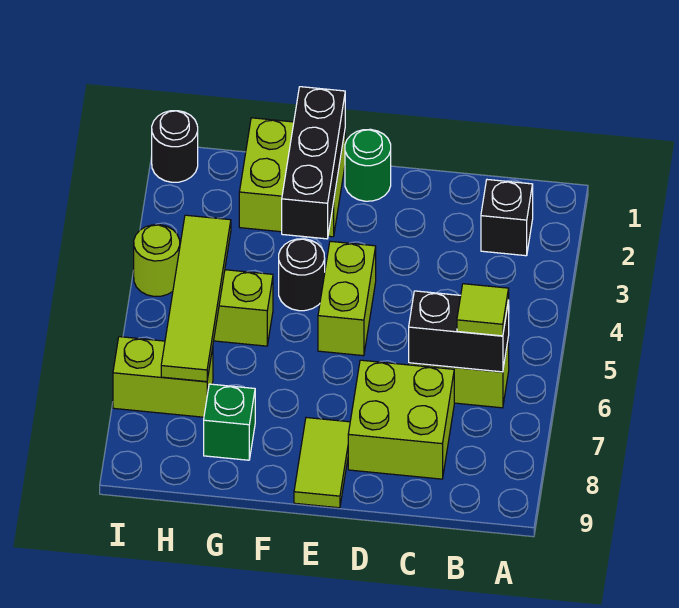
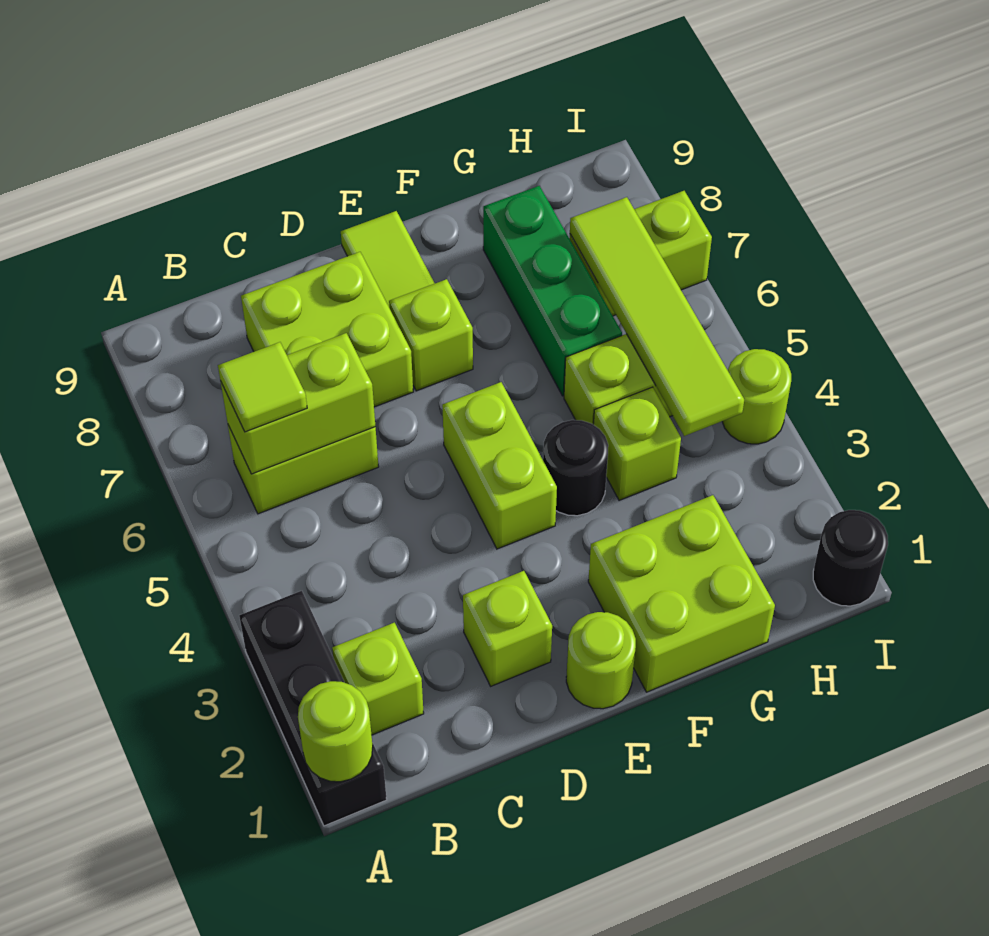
none -> lime 1x1 round brick [298,681,373,782]
black 1x1 brick [481,180,533,256] -> lime 1x1 brick [332,623,424,735]
black 1x2 brick [409,291,509,372] -> lime 1x2 brick [221,333,375,474]
none -> lime 1x1 brick [463,571,552,686]
green 1x1 round brick [345,129,391,201] -> lime 1x1 round brick [566,612,636,709]
none -> lime 1x1 brick [389,279,473,391]
black 1x3 brick [282,87,345,239] -> black 1x3 brick moved to [239,591,387,826]
none -> lime 1x1 brick [593,387,681,501]
green 1x1 brick [204,384,255,460] -> green 1x3 brick [483,186,622,396]

